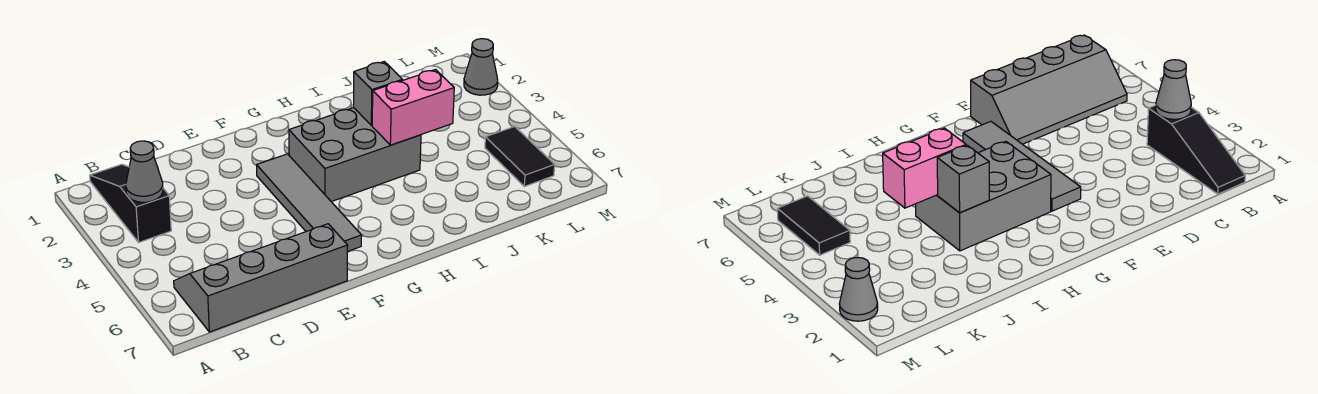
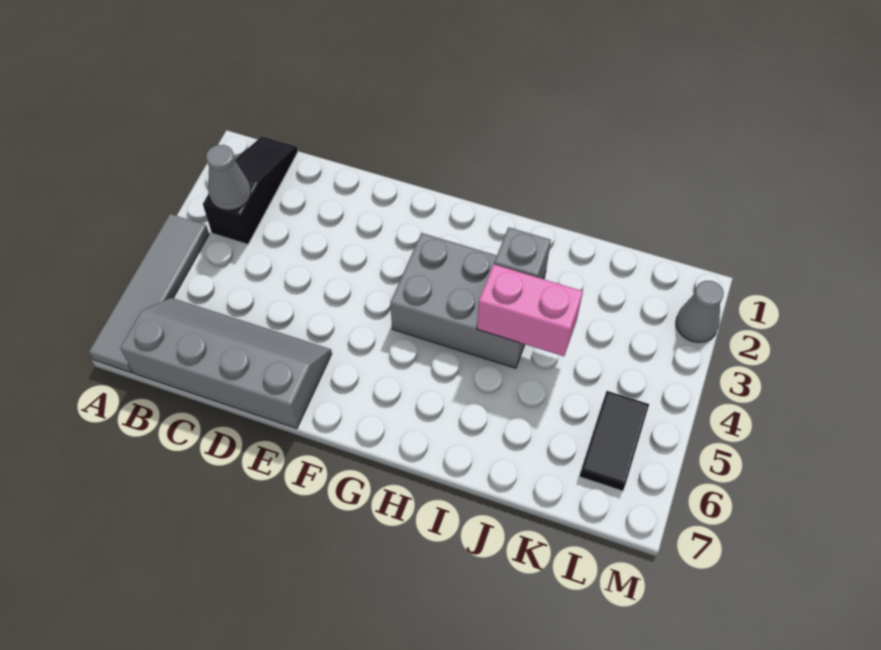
grey 1x4 tile [257,154,362,252] -> grey 1x4 tile moved to [89,214,209,373]

